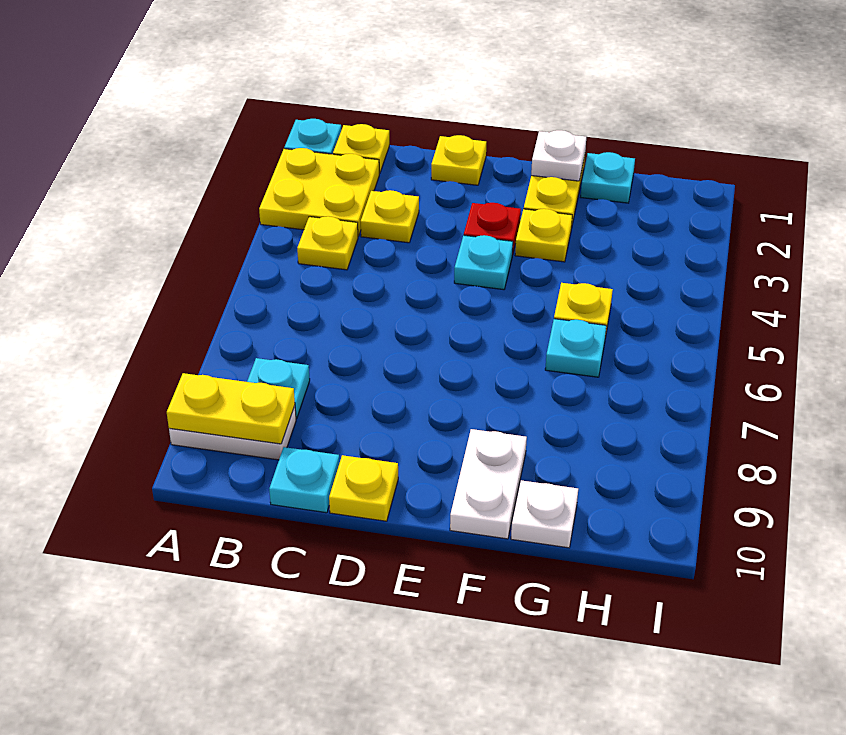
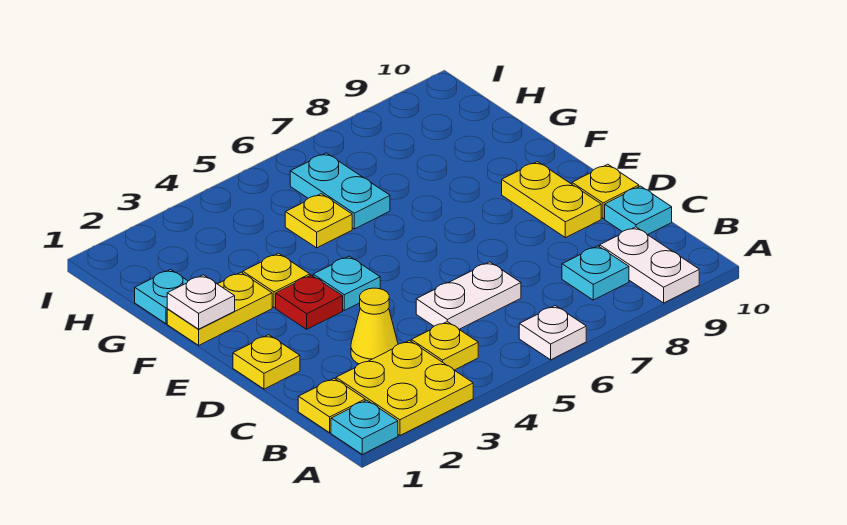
yellow 1x2 plate [167,373,295,444] -> yellow 1x2 plate moved to [502,162,601,238]
yellow 1x1 plate [361,190,419,243] -> yellow 1x1 cone [351,288,398,364]
white 1x2 plate [450,429,527,539] -> white 1x2 plate moved to [416,262,521,329]
cyan 1x1 plate [545,319,606,377] -> cyan 1x2 plate [290,153,390,229]
white 1x1 plate [511,480,578,548] -> white 1x1 plate moved to [519,306,586,360]

